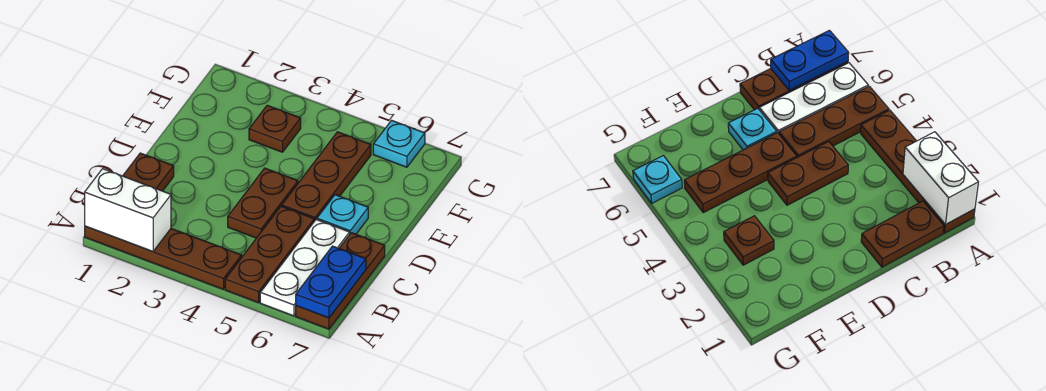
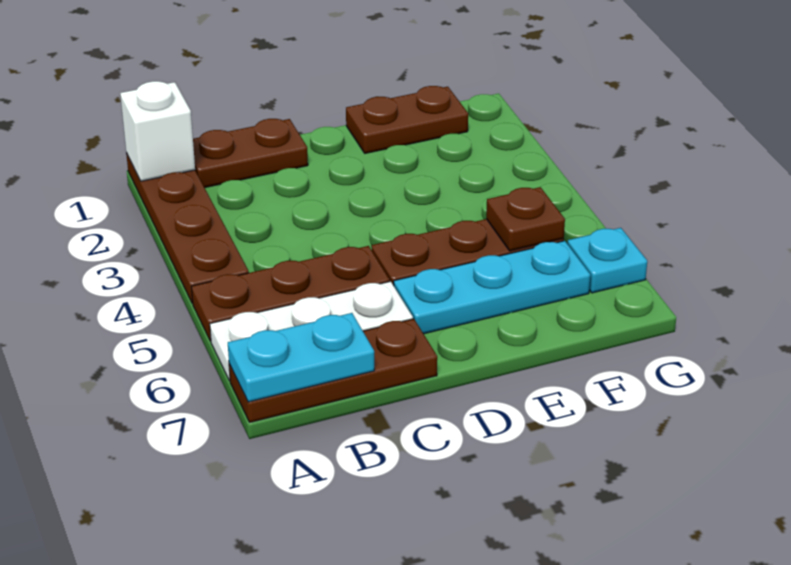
white 1x2 brick [85,169,171,252] -> white 1x1 brick [120,81,195,181]
blue 1x2 plate [296,246,366,318] -> cyan 1x2 plate [228,313,374,402]
brown 1x2 plate [228,168,298,238] -> brown 1x2 plate moved to [346,86,468,153]
cyan 1x1 plate [317,195,368,234] -> cyan 1x3 plate [394,241,590,334]
brown 1x1 plate [249,105,301,152] -> brown 1x1 plate moved to [486,187,565,251]

